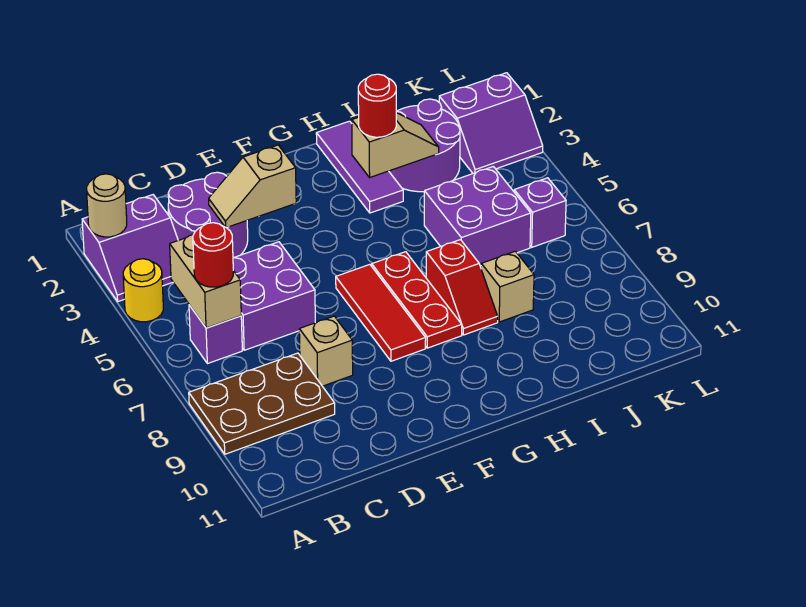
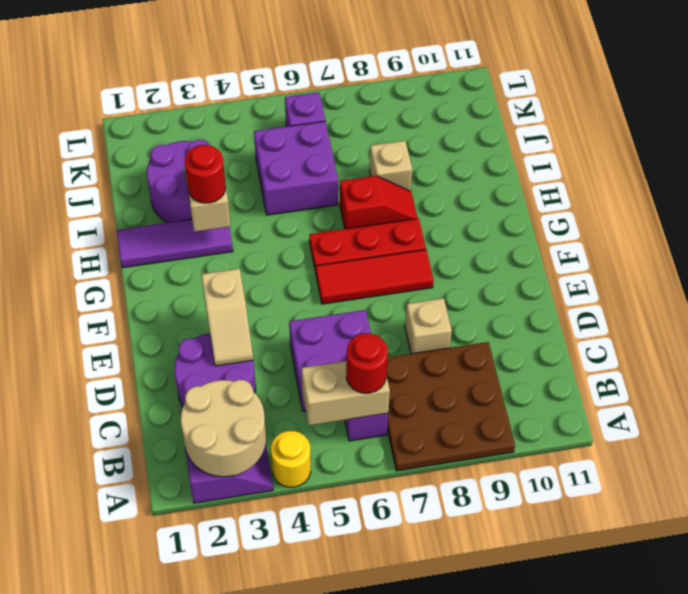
tan 1x1 round brick [87,174,127,237] -> tan 2x2 round brick [181,380,266,477]
brown 2x3 plate [189,353,335,454] -> brown 3x3 plate [386,342,515,471]
purple 2x2 slope [439,73,543,173] -> none

